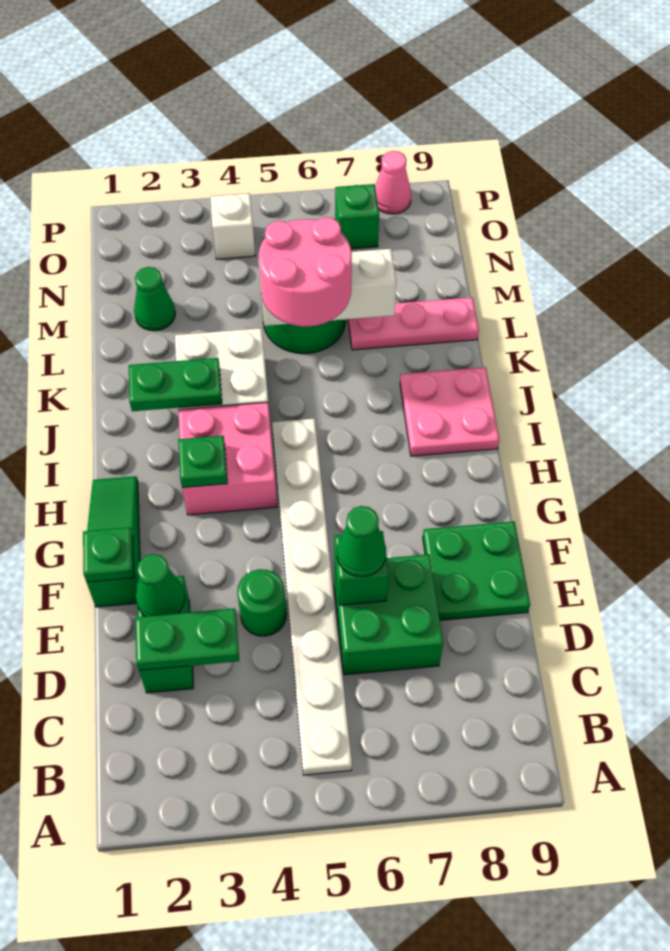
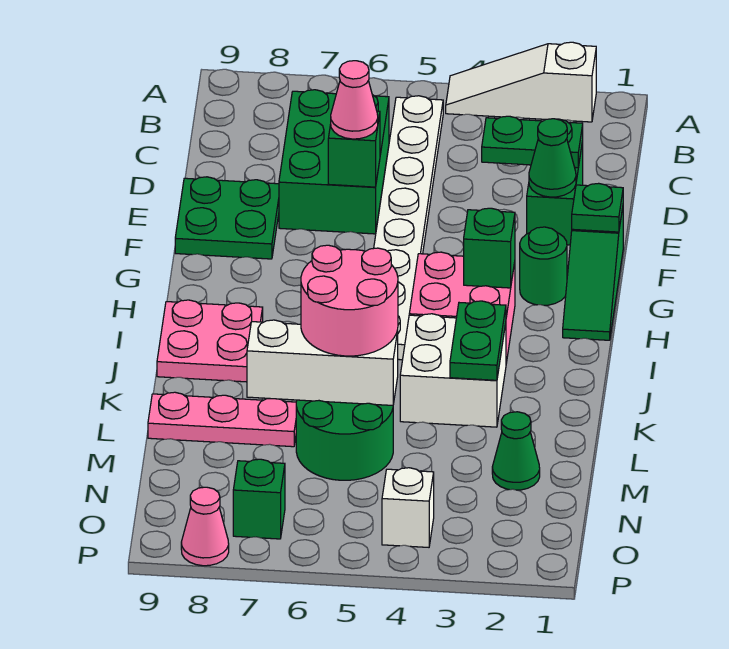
none -> white 1x3 slope [446,42,596,122]
green 2x2 brick [334,554,443,675] -> green 2x3 brick [279,90,389,234]
green 1x1 round brick [237,569,287,636] -> green 1x1 round brick moved to [520,227,567,305]
green 1x1 cone [337,506,386,577] -> pink 1x1 cone [331,61,378,139]
green 1x1 plate [178,436,227,488] -> green 1x1 brick [464,208,515,288]
green 1x2 plate [129,358,222,411] -> green 1x2 plate turned to [450,301,506,380]

